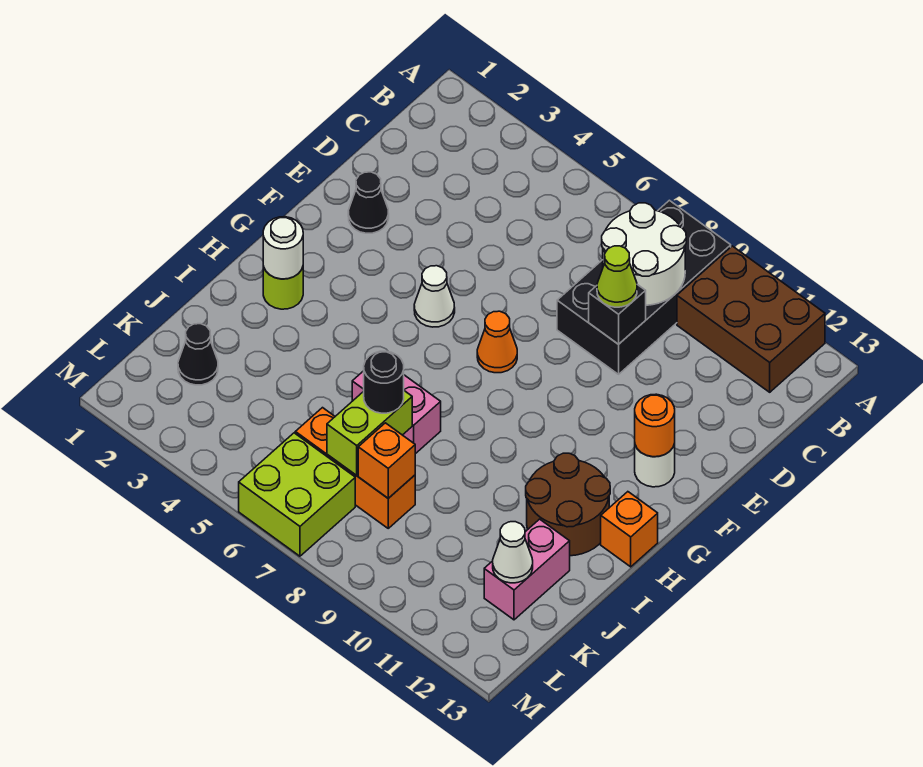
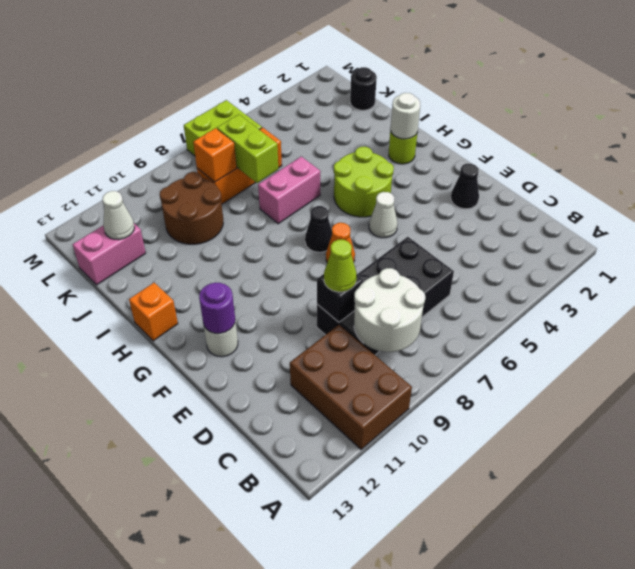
black 2x4 brick [557,200,731,374] -> black 2x4 brick turned to [317,237,454,355]
brown 2x3 brick [677,246,825,392] -> brown 2x3 brick turned to [290,325,412,449]
orange 1x1 round brick [635,394,675,457] -> purple 1x1 round brick [199,283,235,333]
none -> lime 2x2 round brick [334,147,394,217]
brown 2x2 round brick [526,453,610,556] -> brown 2x2 round brick moved to [160,172,223,244]
black 1x1 round brick [364,351,404,413] -> black 1x1 round brick moved to [350,67,377,110]
pink 1x2 brick [484,519,570,620] -> pink 1x2 brick turned to [73,224,146,285]
black 1x1 cone [178,324,218,385] -> black 1x1 cone moved to [305,206,332,252]

